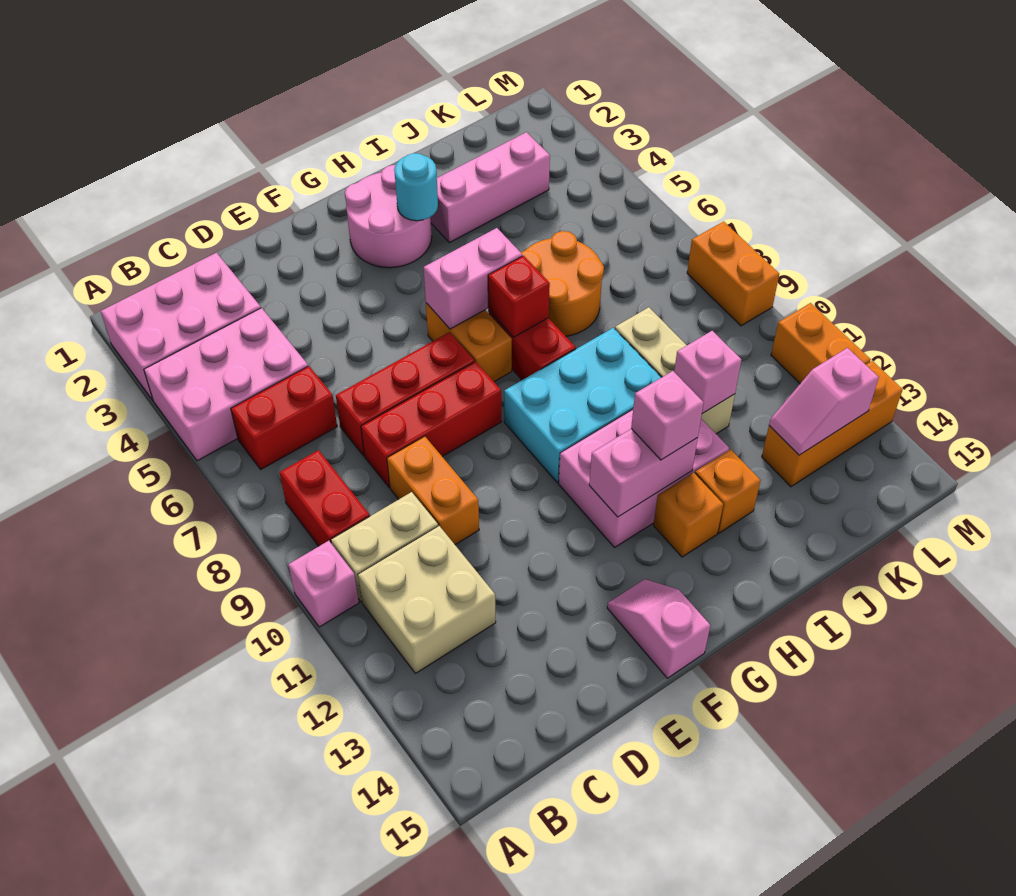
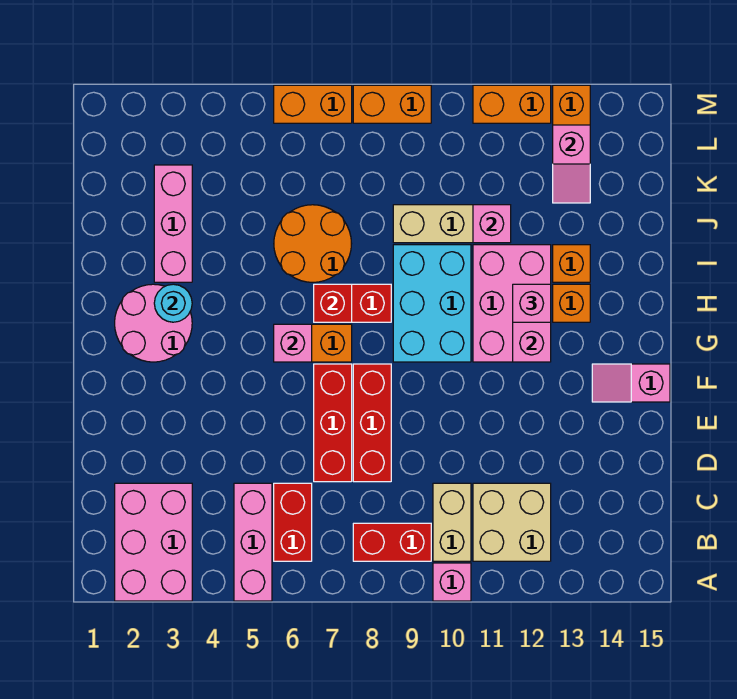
pink 2x3 brick [144,308,308,461] -> pink 1x3 brick [234,483,272,601]
orange 1x2 brick [387,436,479,545] -> orange 1x2 brick moved to [274,85,352,123]
pink 1x2 brick [424,228,522,329] -> pink 1x1 brick [274,324,312,362]

